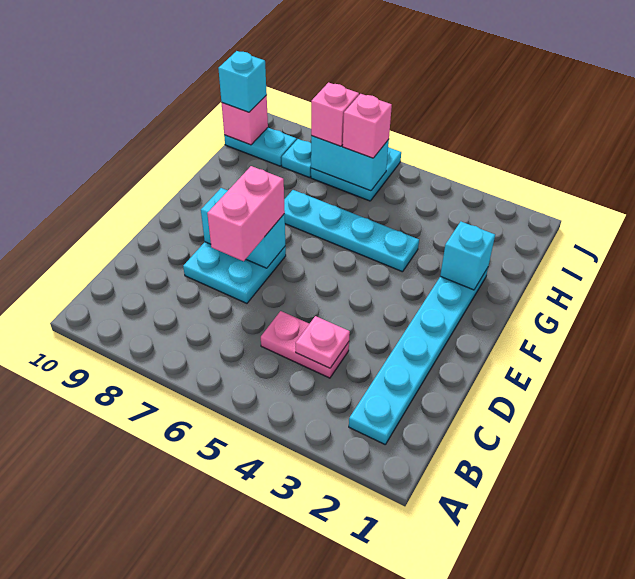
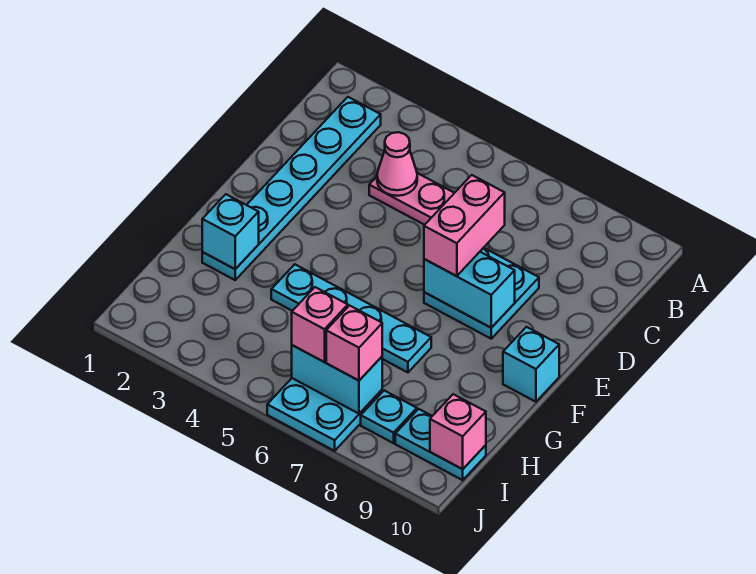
pink 1x1 plate [296,316,350,368] -> pink 1x1 cone [377,132,417,196]
cyan 1x1 brick [218,51,267,112] -> cyan 1x1 brick moved to [503,327,559,402]

